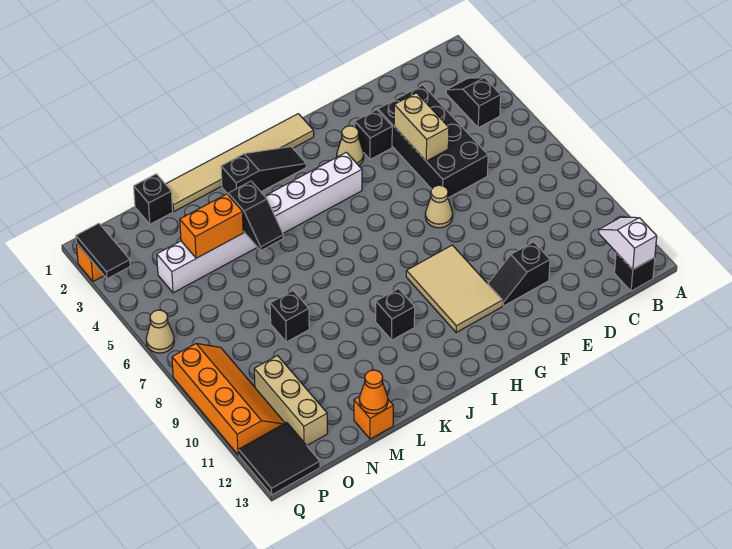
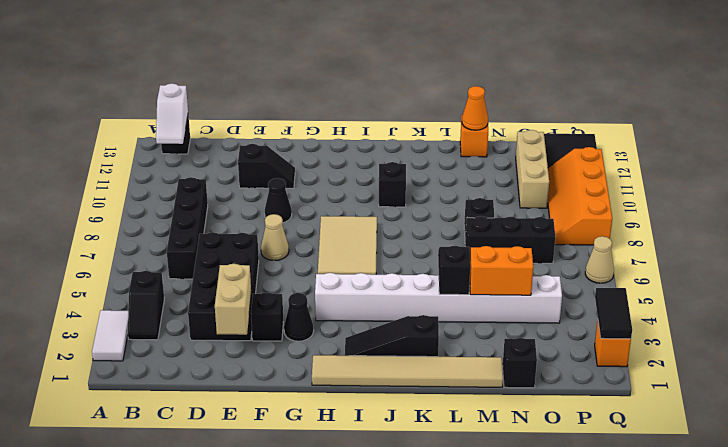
none -> white 1x2 tile [92,310,128,361]
none -> black 1x4 brick [167,177,208,279]
tan 1x2 brick [394,93,449,161] -> tan 1x2 brick moved to [215,264,251,335]
none -> black 1x1 cone [265,178,292,223]
tan 1x1 cone [337,126,364,165] -> black 1x1 cone [284,293,314,341]
tan 2x3 tile [406,245,502,332] -> tan 2x3 tile moved to [318,216,377,275]
none -> black 1x3 brick [465,216,555,263]

